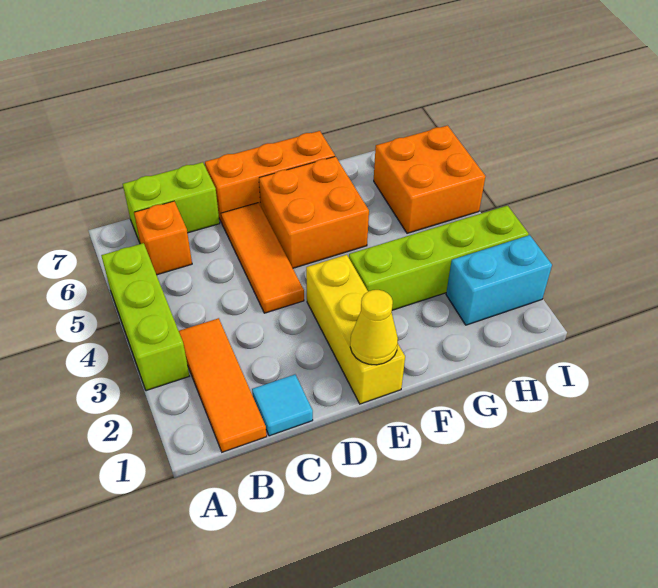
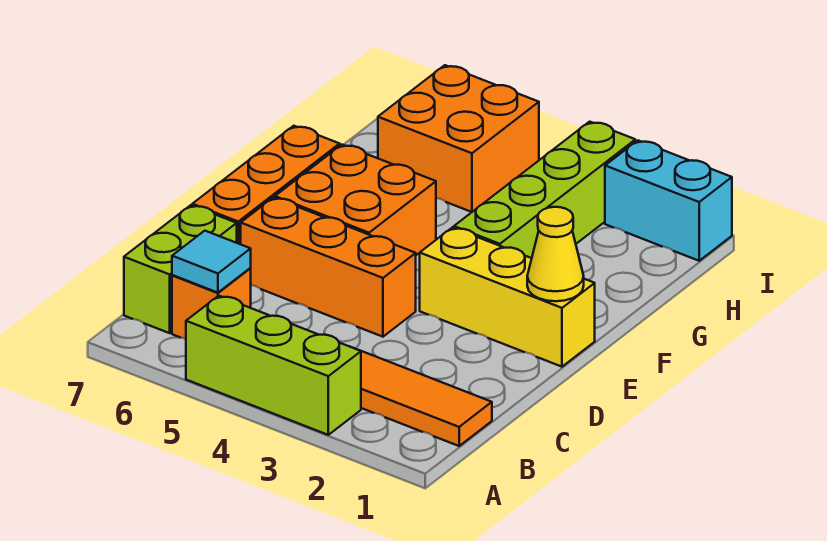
cyan 1x1 tile [252,375,313,436] -> cyan 1x1 tile moved to [172,231,251,293]
orange 1x3 tile [221,203,304,313] -> orange 1x3 brick [241,197,416,337]
cyan 1x2 brick [446,235,552,325] -> cyan 1x2 brick turned to [605,141,732,261]

